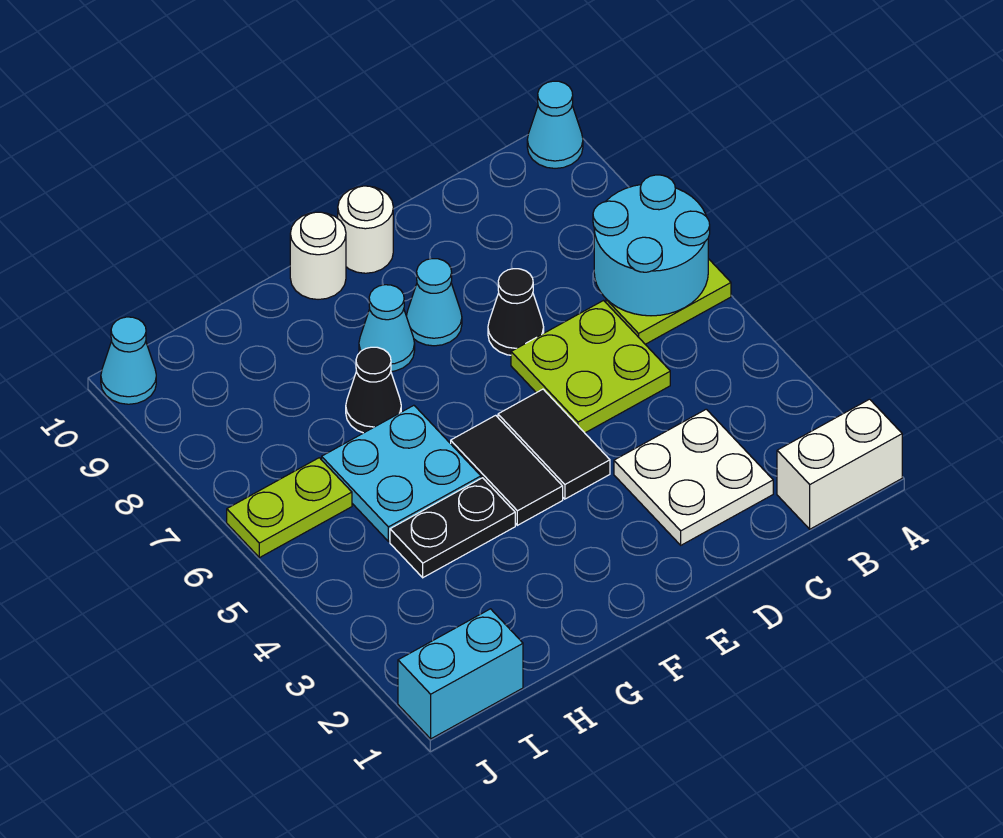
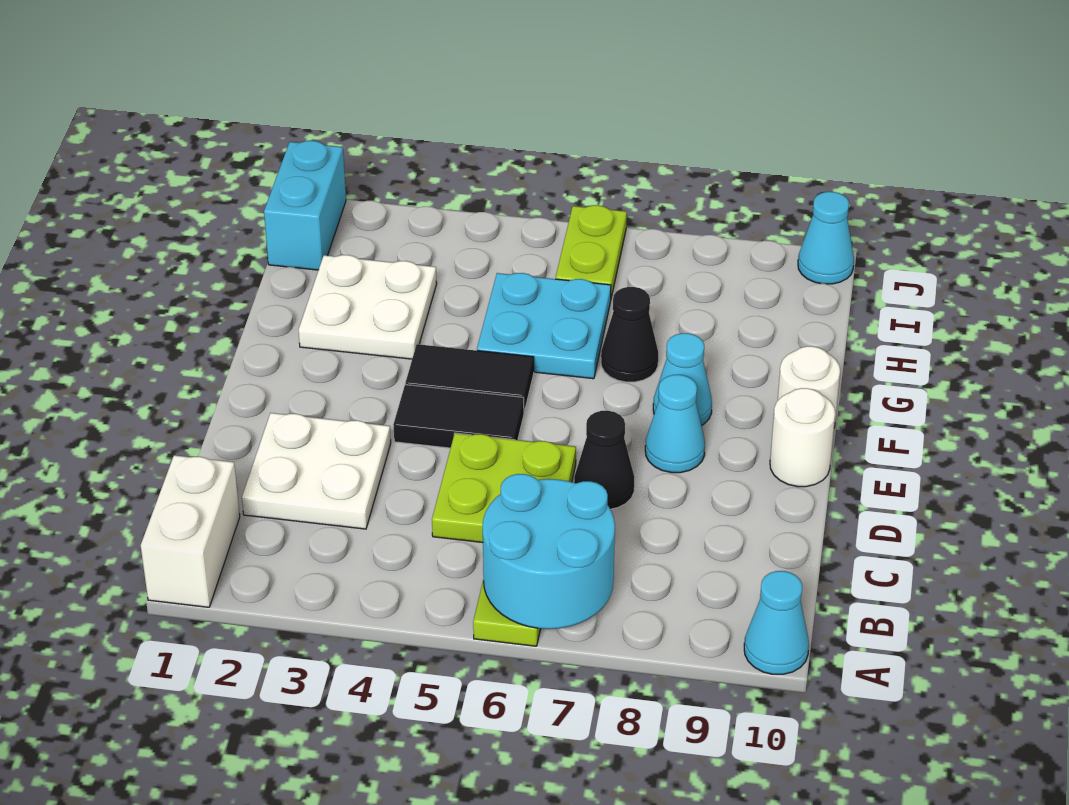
none -> white 2x2 plate [299,255,437,359]
black 1x2 plate [390,478,515,578] -> none

